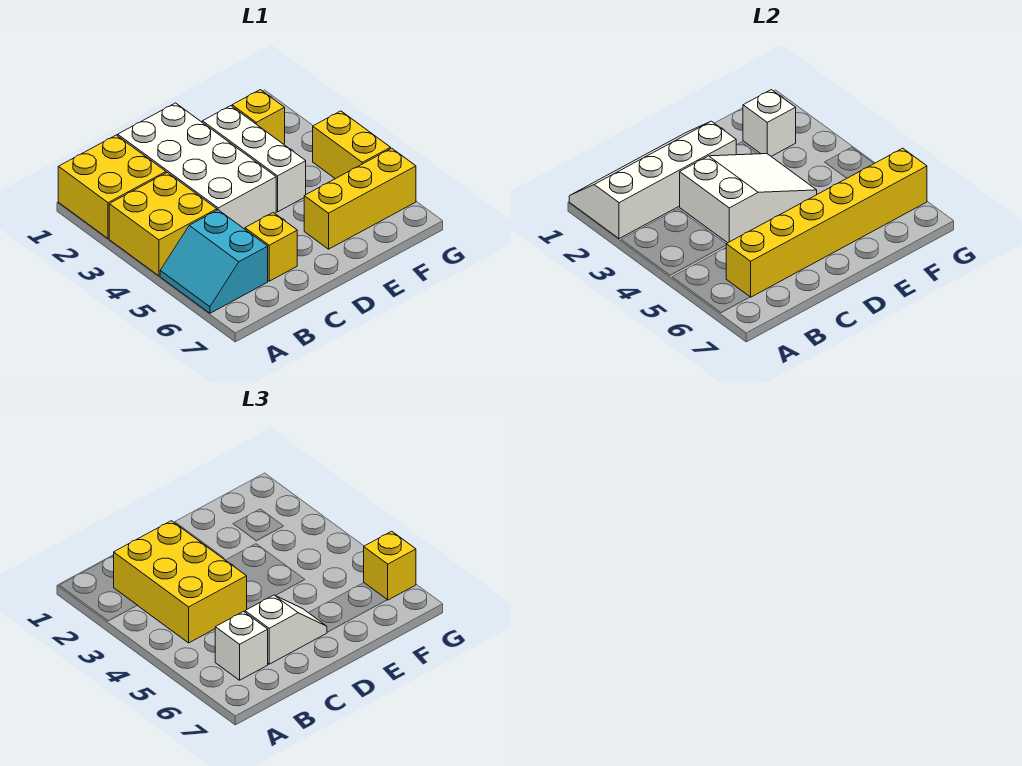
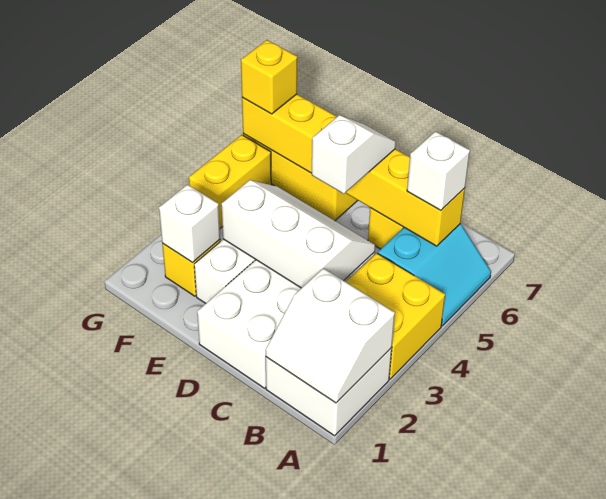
yellow 2x2 brick [58,135,166,239] -> white 2x2 brick [266,348,392,436]
white 2x4 slope [569,121,736,239] -> white 2x2 slope [265,268,395,403]
yellow 2x3 brick [114,521,247,643] -> none
white 2x3 slope [680,154,817,243] -> white 2x3 slope turned to [222,180,375,288]
white 1x2 slope [245,595,327,664] -> white 1x2 slope turned to [311,115,396,194]

